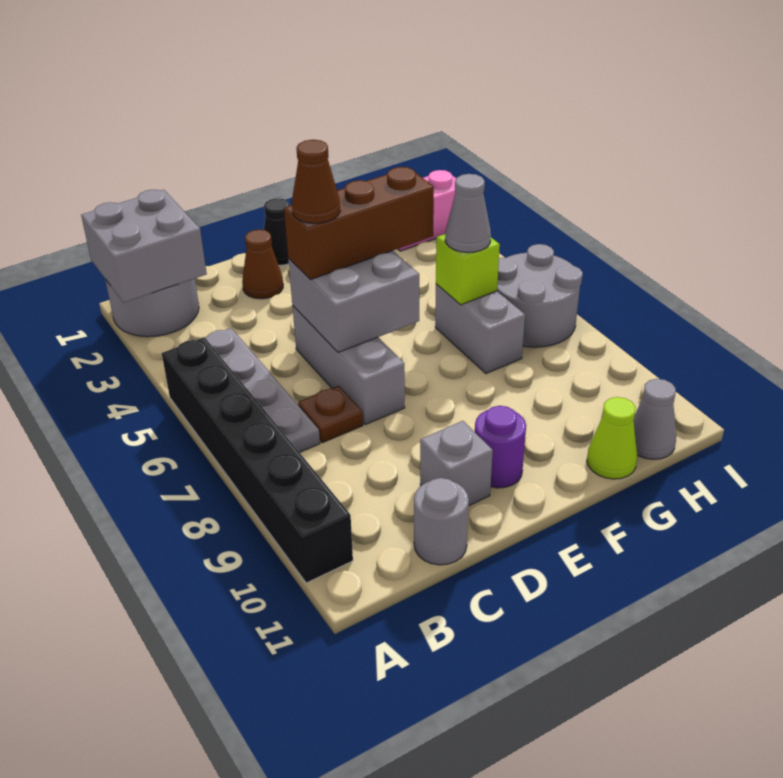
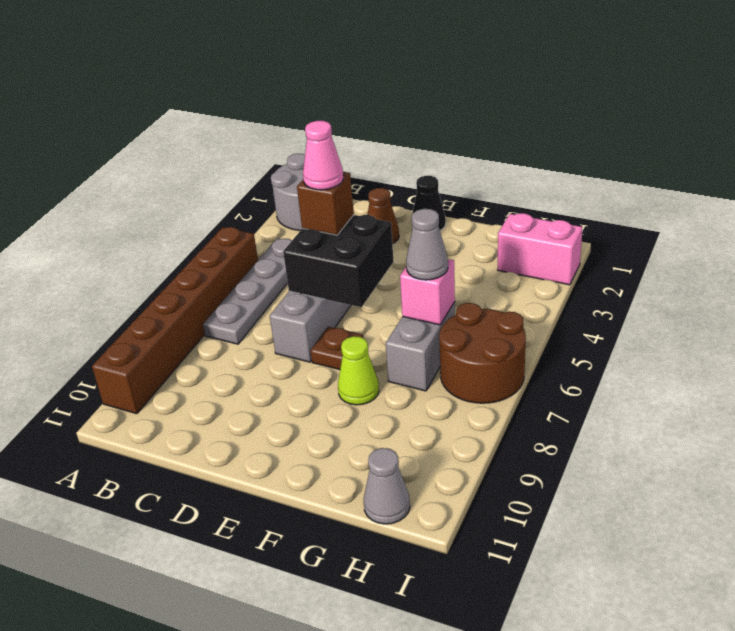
grey 2x2 brick [81,190,207,303] -> none
black 1x6 brick [162,337,353,583] -> brown 1x6 brick [92,227,258,414]
brown 1x1 plate [298,386,363,443] -> brown 1x1 plate moved to [311,327,363,370]
grey 1x1 round brick [414,478,469,565] -> none
grey 2x2 brick [288,251,419,352] -> black 2x2 brick [283,215,394,307]
brown 1x3 brick [284,167,434,280] -> brown 1x1 brick [297,172,354,235]
brown 1x1 cone [292,140,340,224] -> pink 1x1 cone [303,121,343,190]
grey 1x1 brick [420,421,493,506] -> none
purple 1x1 round brick [475,406,526,488] -> none
lime 1x1 brick [436,234,500,305] -> pink 1x1 brick [400,259,455,325]
lime 1x1 cone [587,397,637,479] -> lime 1x1 cone moved to [338,336,379,405]
grey 2x2 round brick [497,244,583,347] -> brown 2x2 round brick [439,303,526,403]

